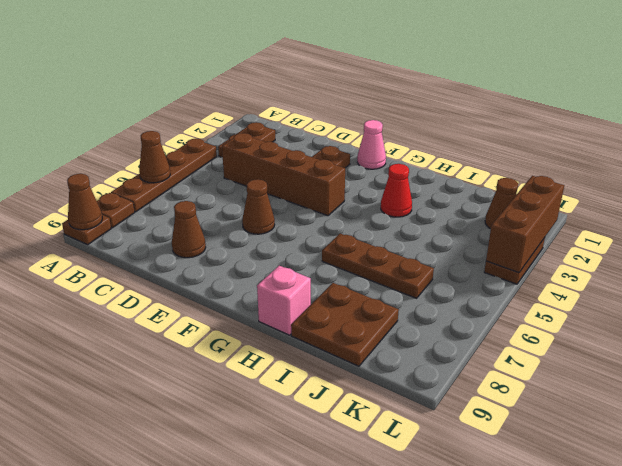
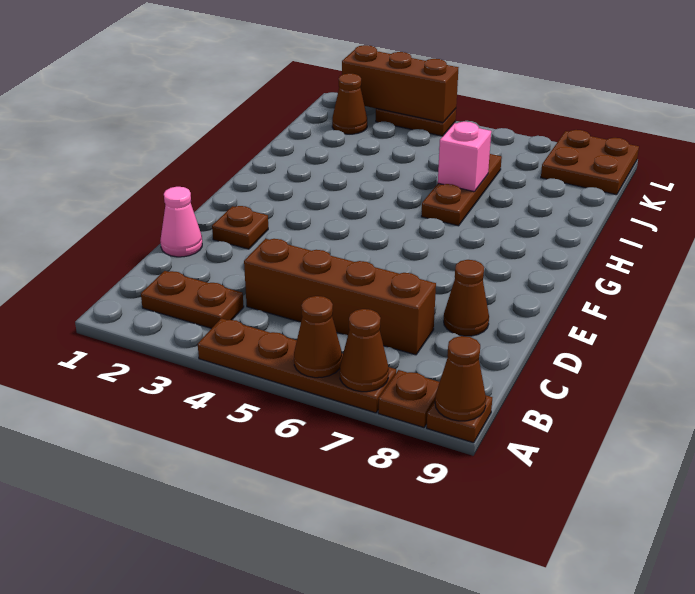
brown 1x4 brick [222,133,345,216] -> brown 1x4 brick turned to [244,239,436,355]
brown 1x1 cone [242,179,275,234] -> brown 1x1 cone moved to [340,309,389,392]
pink 1x1 cone [357,120,386,169] -> pink 1x1 cone moved to [160,187,202,257]
red 1x1 cone [381,164,412,217] -> none
pink 1x1 brick [257,266,311,335] -> pink 1x1 brick moved to [438,122,491,192]
brown 2x2 plate [291,283,399,366] -> brown 2x2 plate moved to [541,130,639,195]

